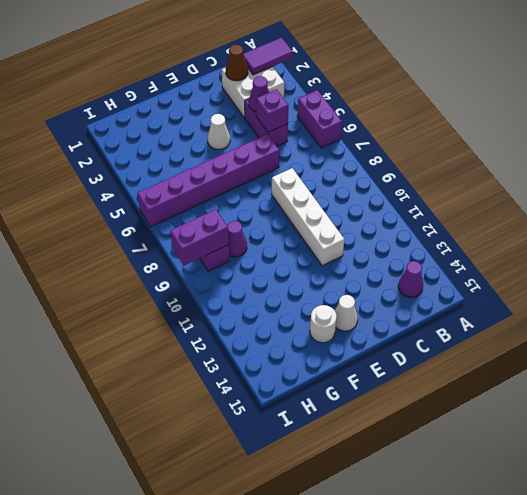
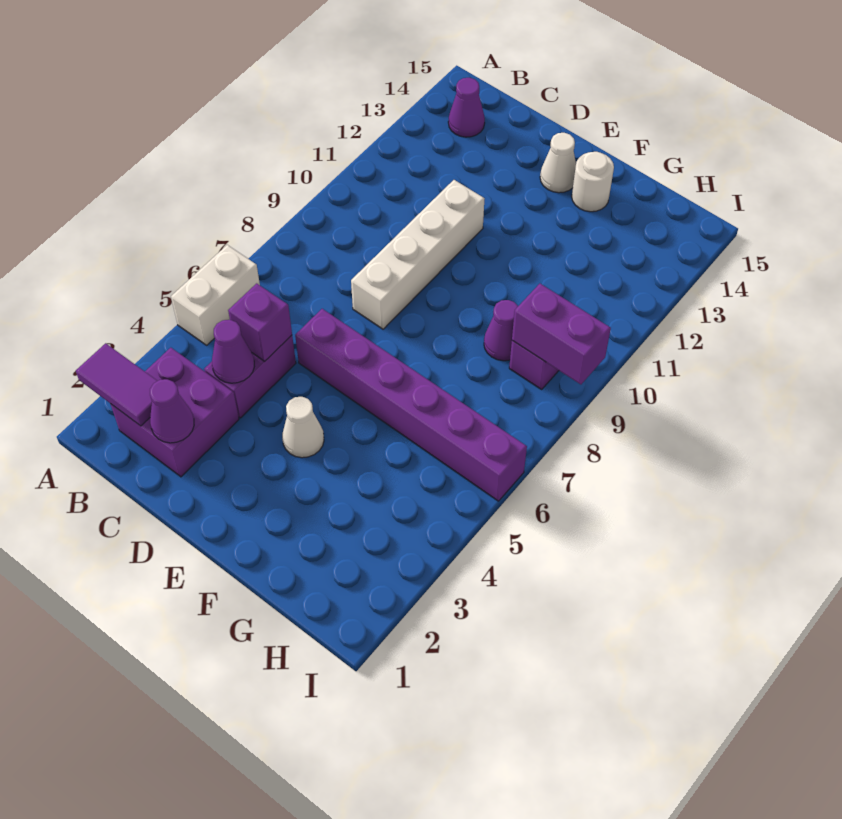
purple 1x2 brick [297,90,342,148] -> white 1x2 brick [171,245,260,345]
white 2x2 brick [222,67,284,118] -> purple 2x2 brick [111,348,239,477]
brown 1x1 cone [226,44,248,81] -> purple 1x1 cone [150,379,194,443]

